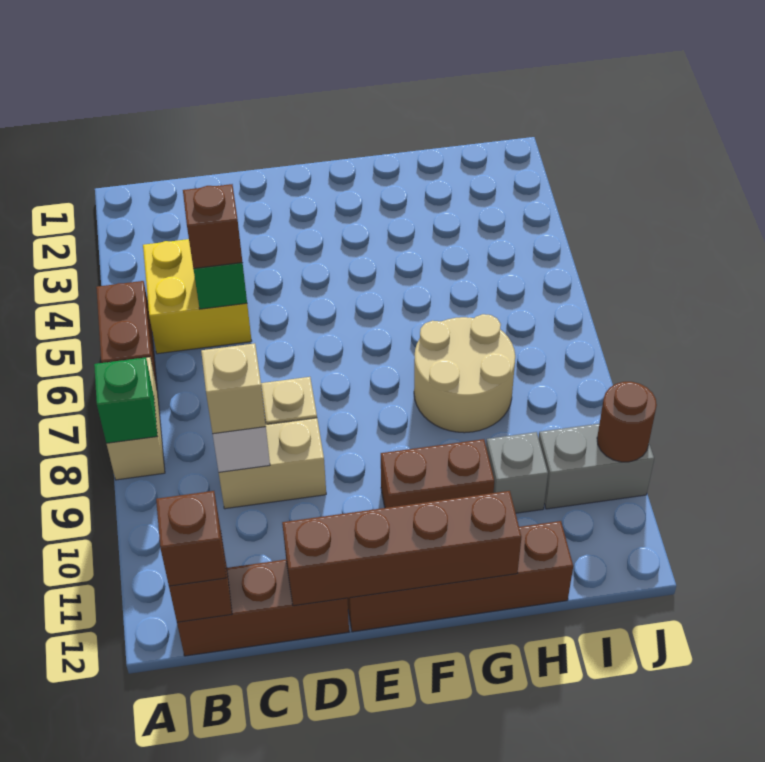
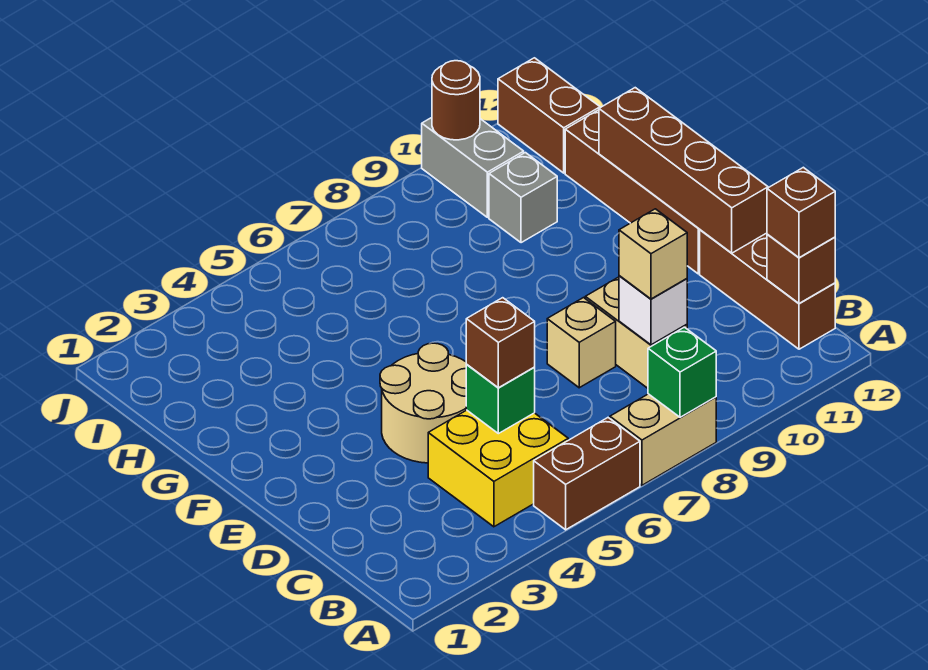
brown 1x2 brick [381,439,494,508] -> brown 1x2 brick moved to [498,58,600,173]
tan 2x2 round brick [414,314,515,433] -> tan 2x2 round brick moved to [380,343,467,463]

